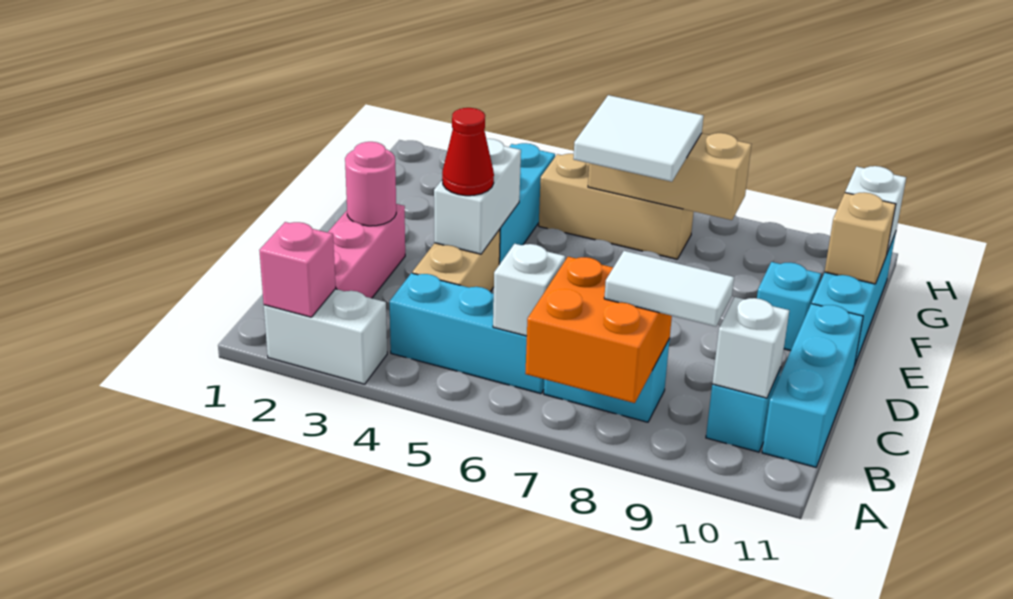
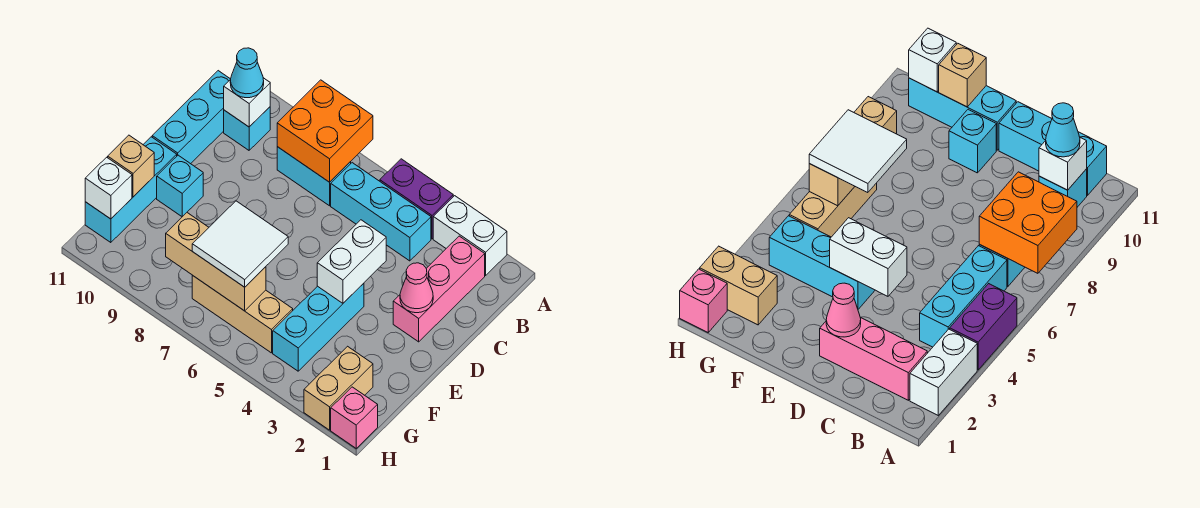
pink 1x1 brick [259,222,336,317] -> pink 1x1 brick moved to [331,387,378,448]
none -> purple 1x2 brick [380,159,453,239]
white 1x1 brick [493,244,565,336] -> none
white 1x2 tile [604,251,734,327] -> none
none -> cyan 1x1 cone [230,48,264,98]
tan 1x2 brick [412,229,500,292] -> tan 1x2 brick moved to [304,346,373,430]
pink 1x1 round brick [345,142,396,226] -> pink 1x1 cone [400,263,433,313]
red 1x1 cone [442,108,494,196] -> none

